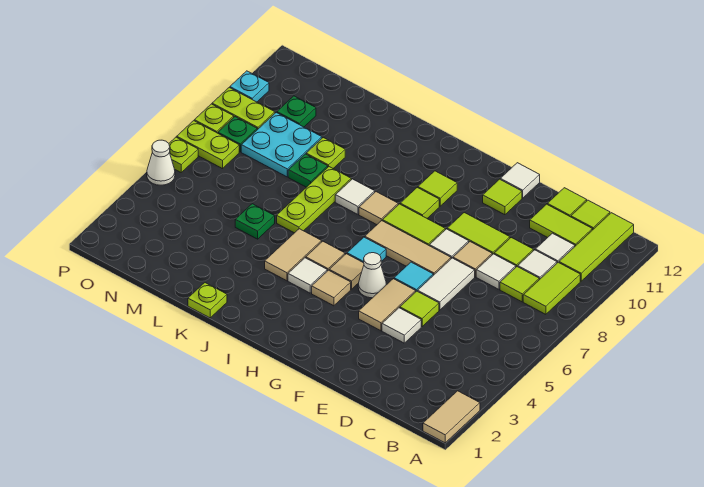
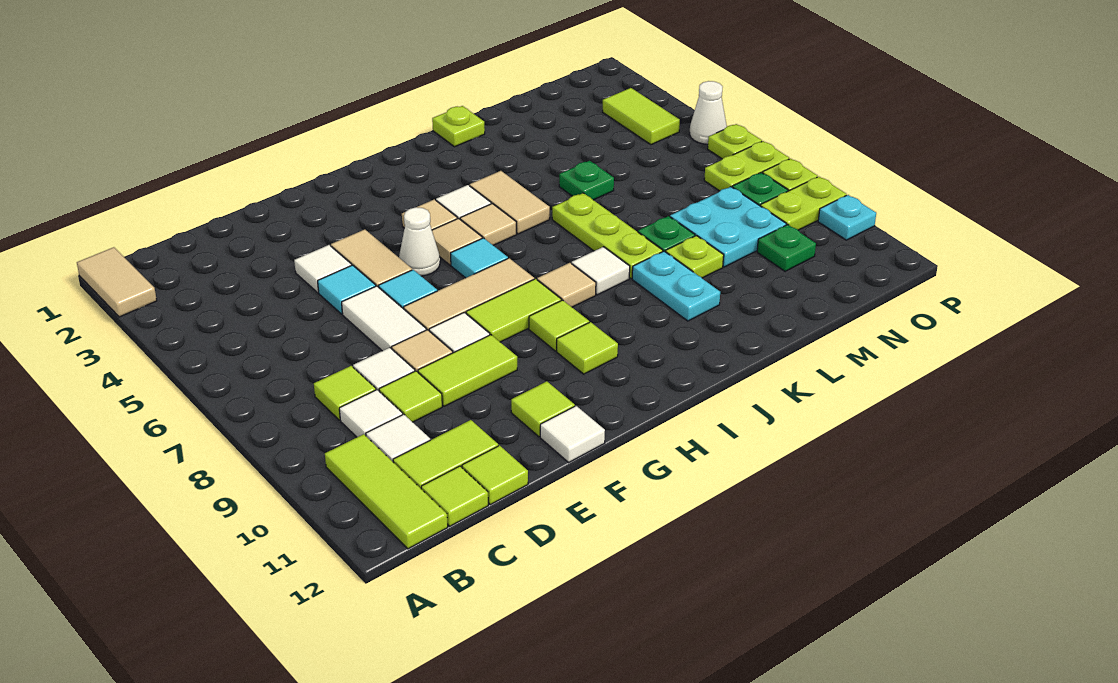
lime 1x2 tile [523,262,580,314] -> lime 1x2 tile moved to [603,88,680,145]
lime 1x1 tile [400,291,439,326] -> cyan 1x1 tile [318,265,376,314]
none -> cyan 1x2 plate [632,251,720,321]

